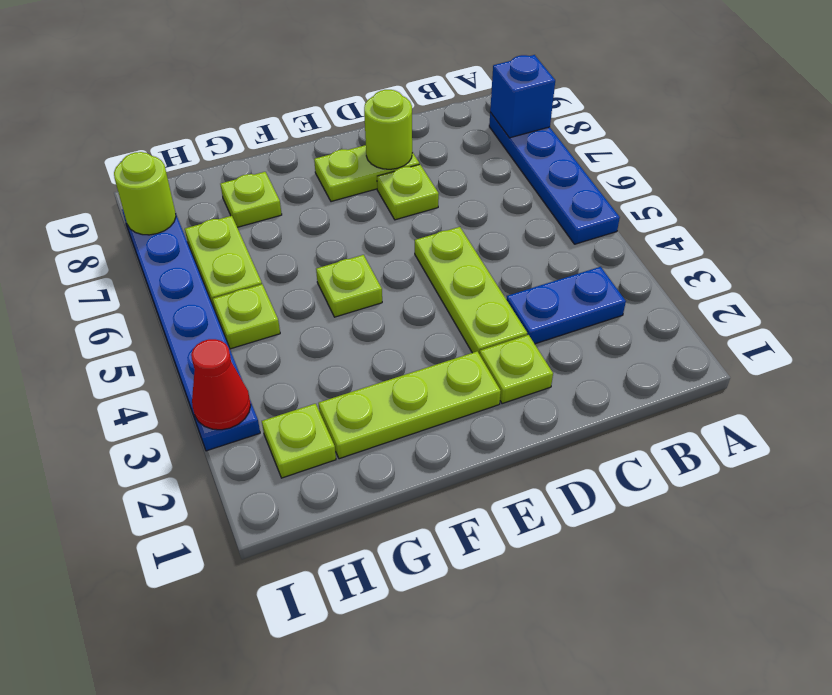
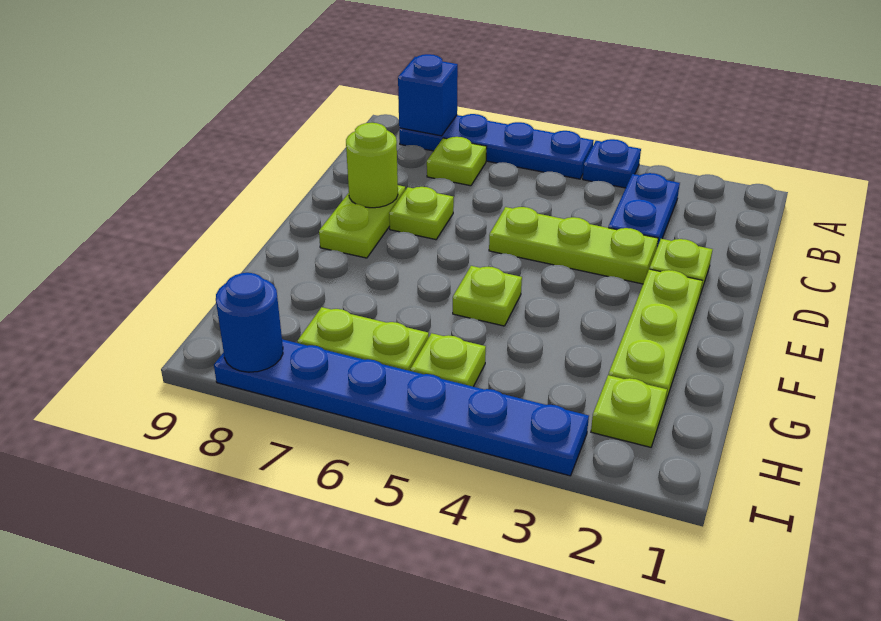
none -> blue 1x1 plate [583,139,641,188]
lime 1x1 plate [220,172,282,227] -> lime 1x1 plate moved to [427,137,487,186]
red 1x1 cone [191,339,251,430] -> none
lime 1x1 round brick [114,152,176,235] -> blue 1x1 round brick [216,273,283,372]

